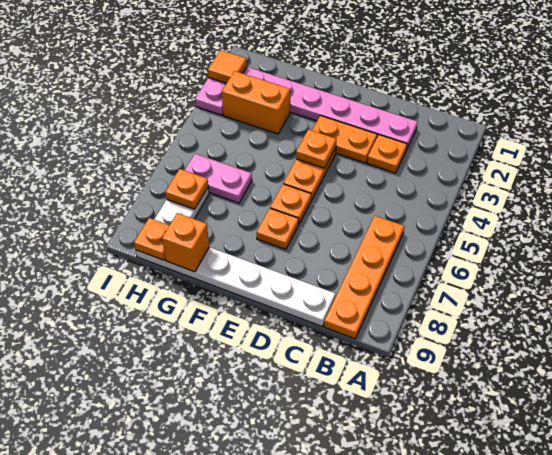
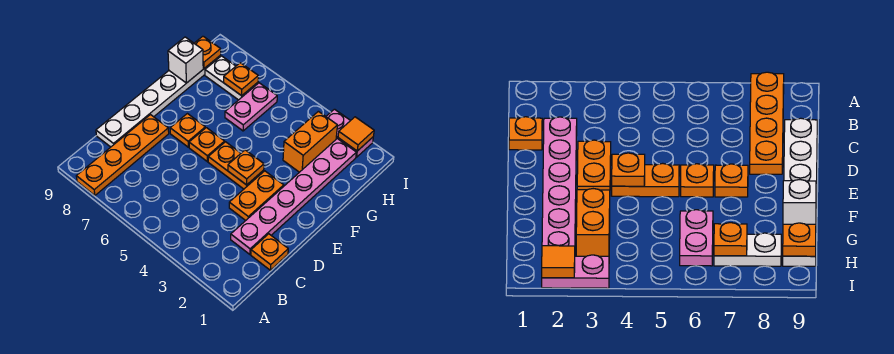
orange 1x4 plate [324,216,404,339] -> orange 1x4 plate turned to [76,115,169,195]
orange 1x1 plate [367,135,407,173] -> orange 1x1 plate moved to [251,234,288,270]
orange 1x1 brick [162,213,209,272] -> white 1x1 brick [168,37,203,83]

